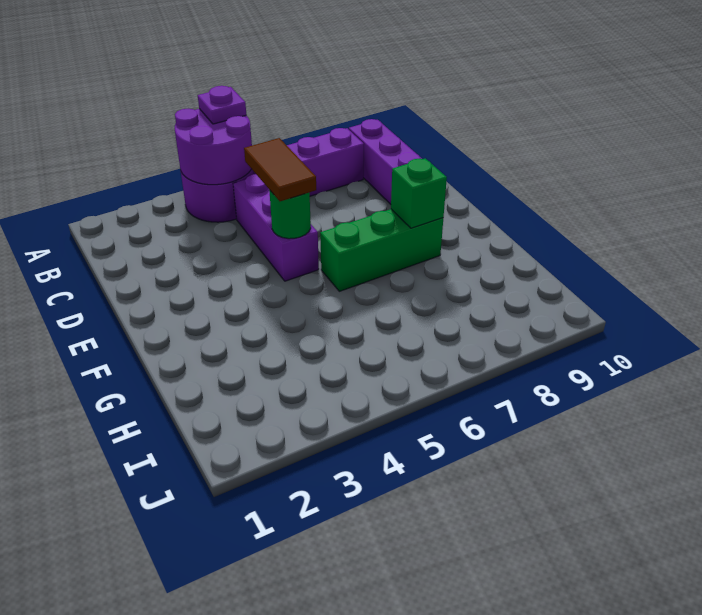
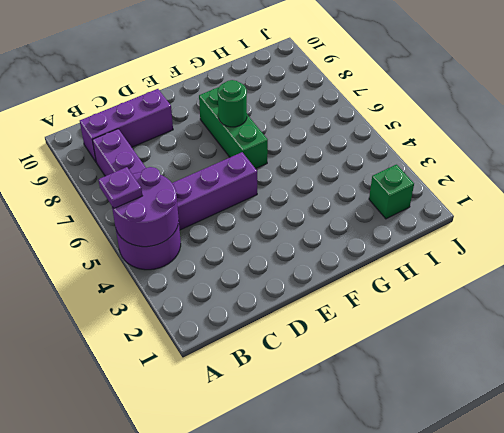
brown 1x2 tile [244,138,316,201] -> none
green 1x1 round brick [269,190,311,239] -> green 1x1 round brick moved to [218,80,247,127]
green 1x1 brick [391,158,447,228] -> green 1x1 brick moved to [369,165,414,219]

